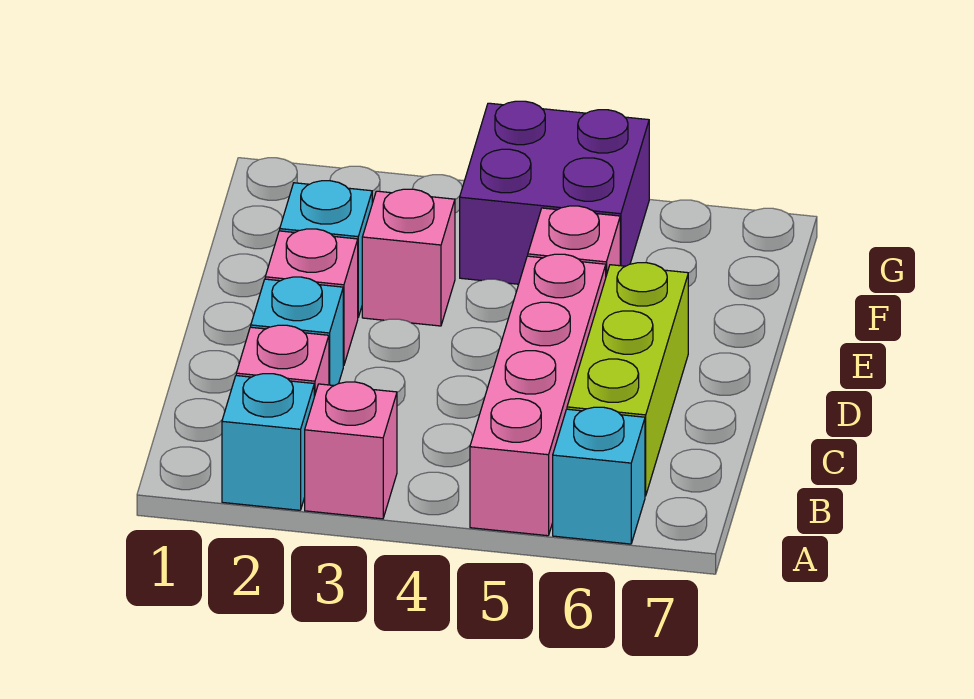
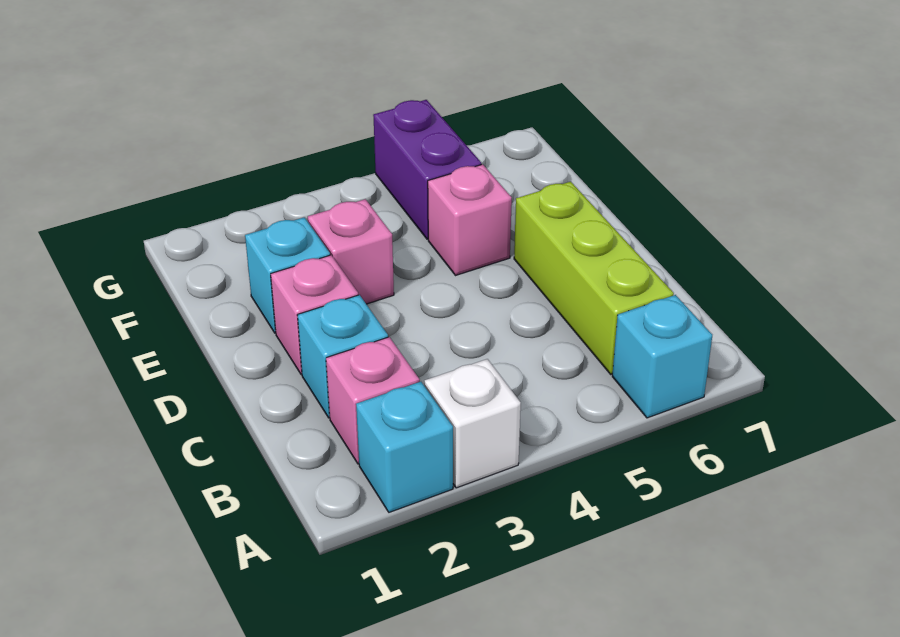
pink 1x1 brick [305,382,397,519] -> white 1x1 brick [424,359,521,488]
pink 1x4 brick [470,254,606,536] -> none
purple 2x2 brick [460,101,649,284] -> purple 1x2 brick [373,100,481,239]

